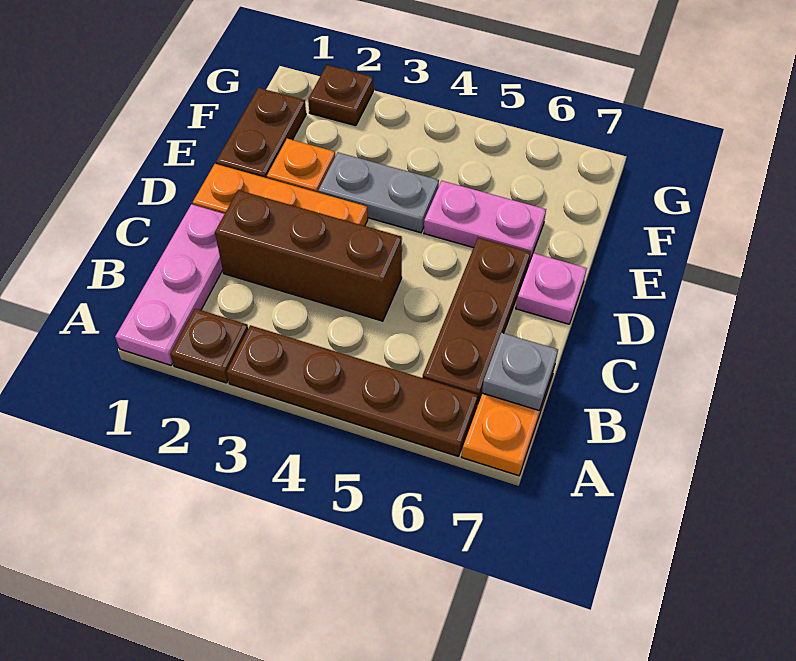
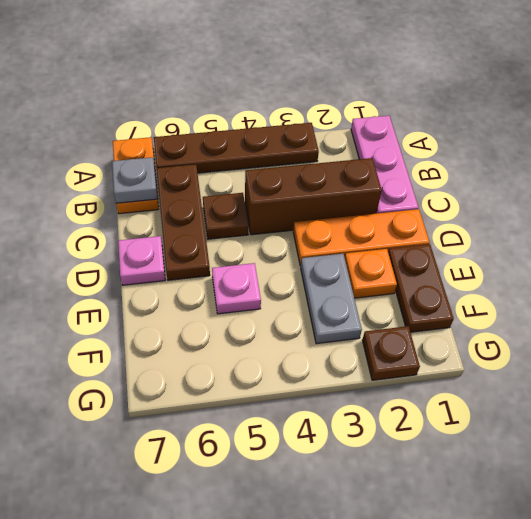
brown 1x1 plate [170,309,248,383] -> brown 1x1 plate moved to [203,193,249,239]
grey 1x2 plate [318,152,439,233] -> grey 1x2 plate turned to [301,254,362,344]
pink 1x2 plate [424,181,546,263] -> pink 1x1 plate [212,263,261,314]

